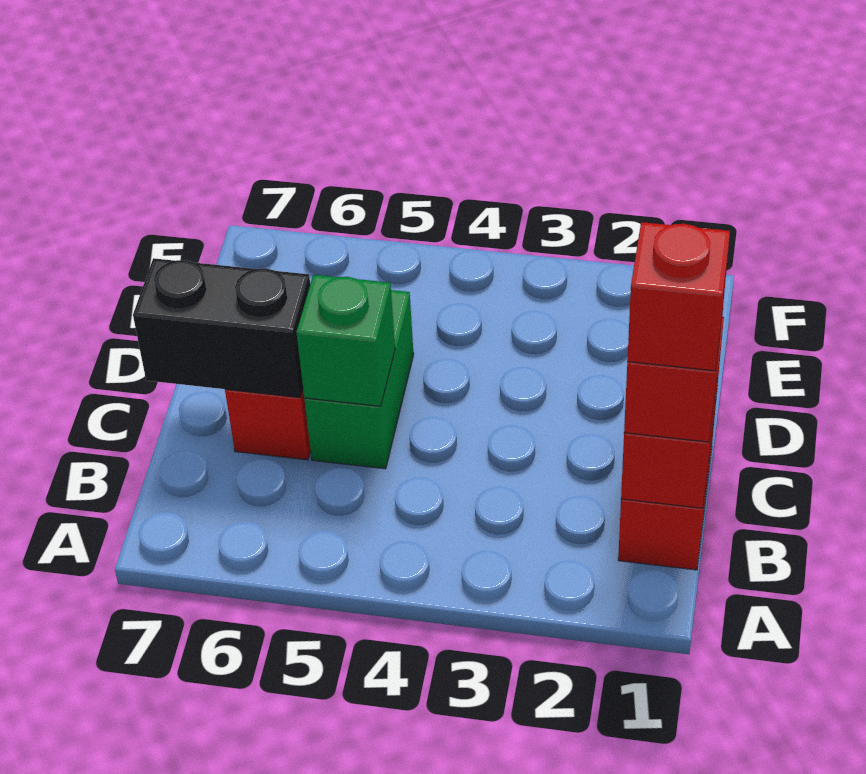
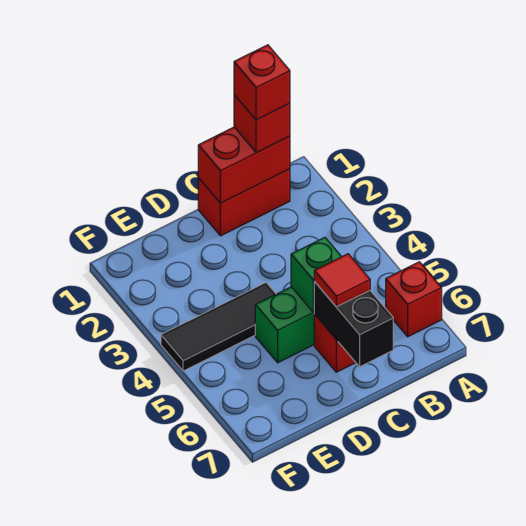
none -> red 1x1 brick [386,262,442,337]
none -> red 1x1 tile [314,254,370,307]
none -> black 1x3 tile [161,283,276,371]

